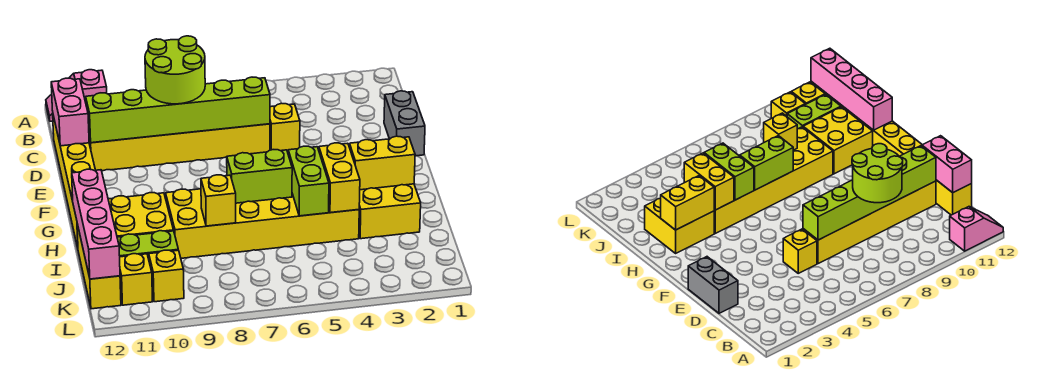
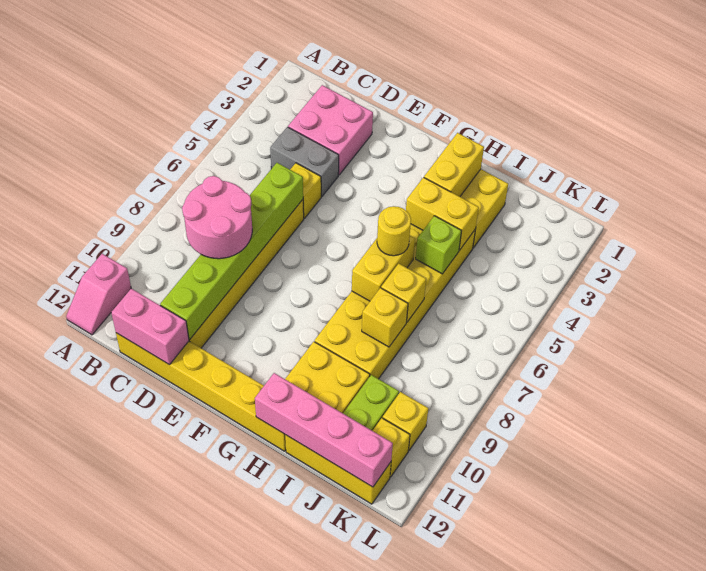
none -> pink 2x2 brick [288,85,373,175]
lime 2x2 round brick [145,36,205,104] -> pink 2x2 round brick [182,176,252,259]
grey 1x2 brick [384,91,425,156] -> grey 1x2 brick moved to [270,127,339,197]
lime 1x2 brick [288,146,329,216] -> lime 1x1 brick [416,216,461,274]
lime 1x2 brick [227,150,292,203] -> yellow 1x2 brick [352,236,415,301]
none -> yellow 1x1 round brick [377,206,411,256]
none -> yellow 1x1 brick [381,264,426,322]

